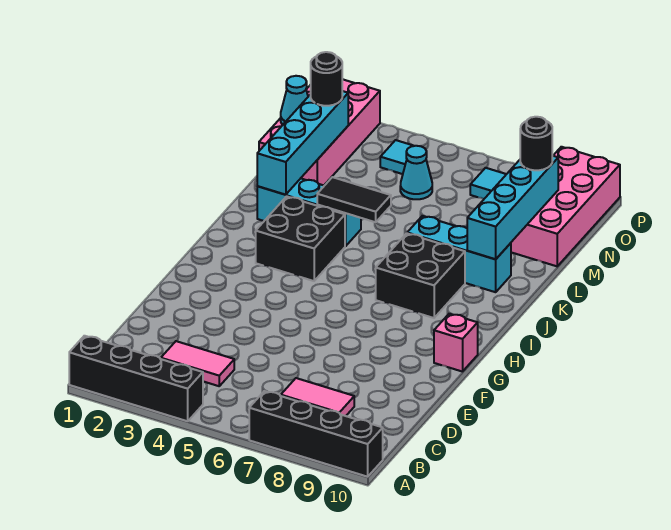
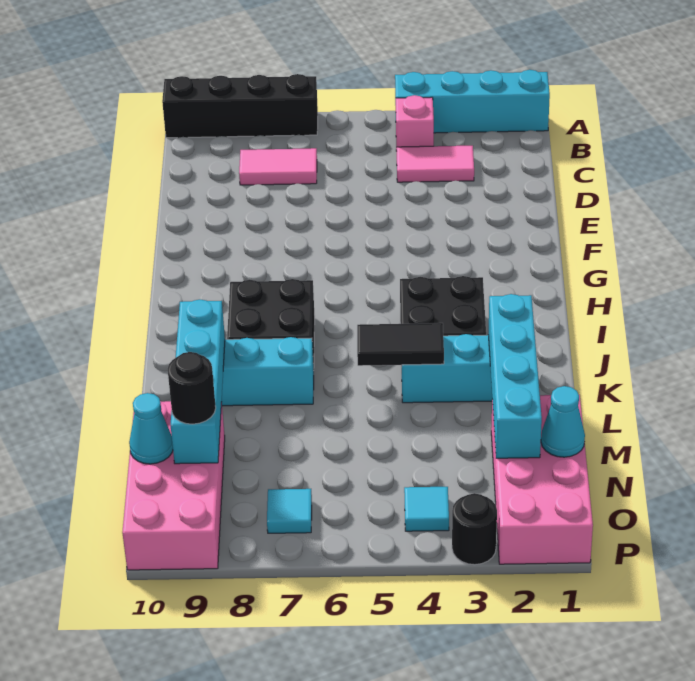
black 1x4 brick [69,336,203,421] -> cyan 1x4 brick [395,70,550,133]
pink 1x1 brick [434,314,478,372] -> pink 1x1 brick moved to [396,95,434,151]
black 1x1 round brick [311,52,342,106] -> black 1x1 round brick moved to [452,493,497,565]
cyan 1x1 cone [400,146,432,199] -> cyan 1x1 cone moved to [129,393,173,464]

